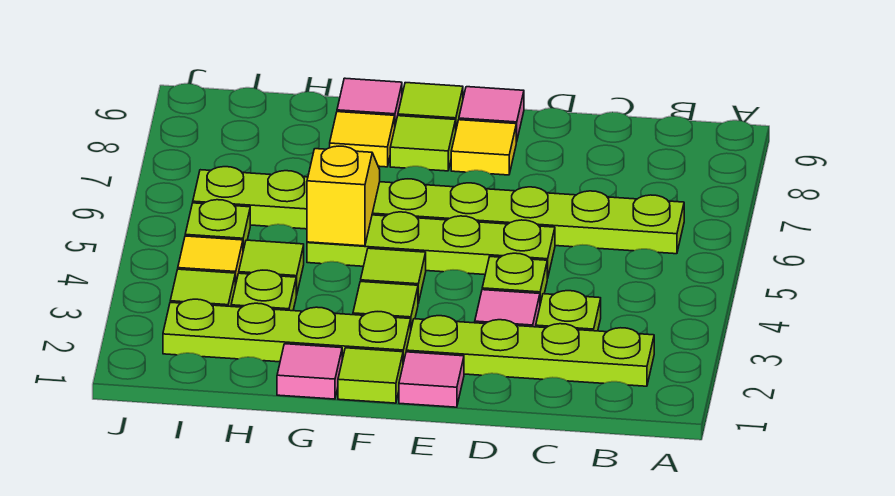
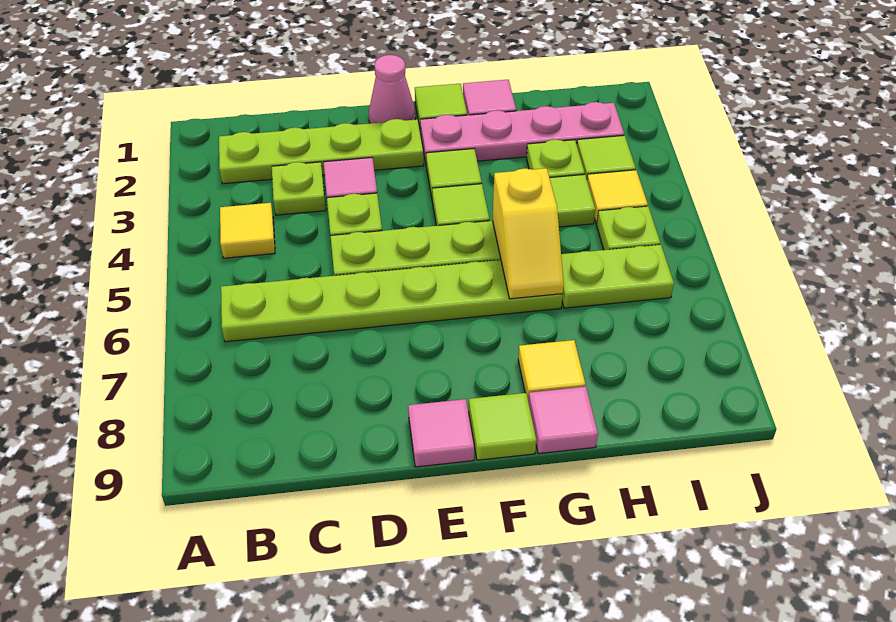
pink 1x1 tile [399,352,464,407] -> pink 1x1 cone [369,55,415,123]
yellow 1x1 tile [451,120,516,175] -> yellow 1x1 tile moved to [220,203,275,258]
lime 1x4 plate [163,299,411,363] -> pink 1x4 plate [420,102,624,162]
lime 1x1 tile [390,116,456,171] -> none

